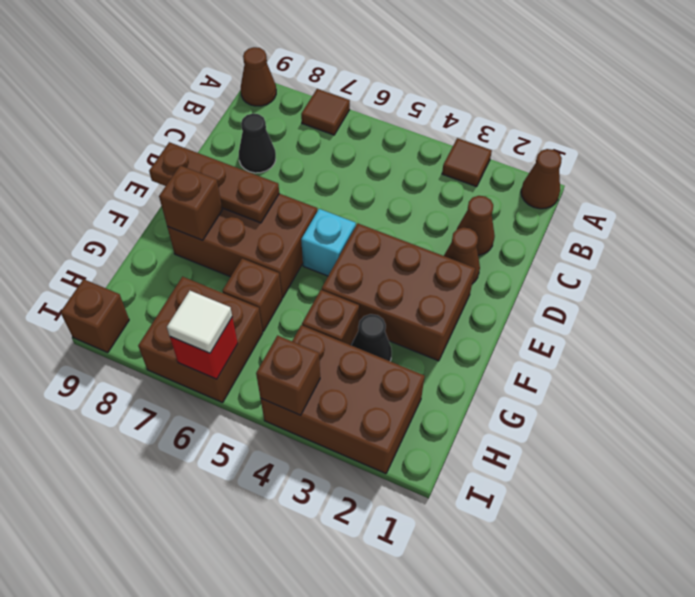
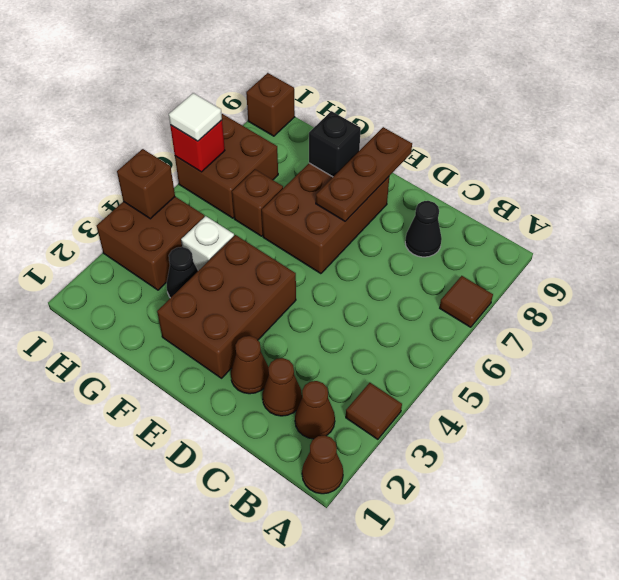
brown 1x1 cone [241,47,276,106] -> brown 1x1 cone moved to [295,381,335,439]
cyan 1x1 brick [301,209,356,276] -> none
brown 1x1 brick [159,165,222,240] -> black 1x1 brick [309,111,361,177]
brown 1x1 brick [302,290,359,345] -> white 1x1 brick [181,216,234,271]
brown 2x3 brick [261,325,425,474] -> brown 2x2 brick [97,197,204,290]

